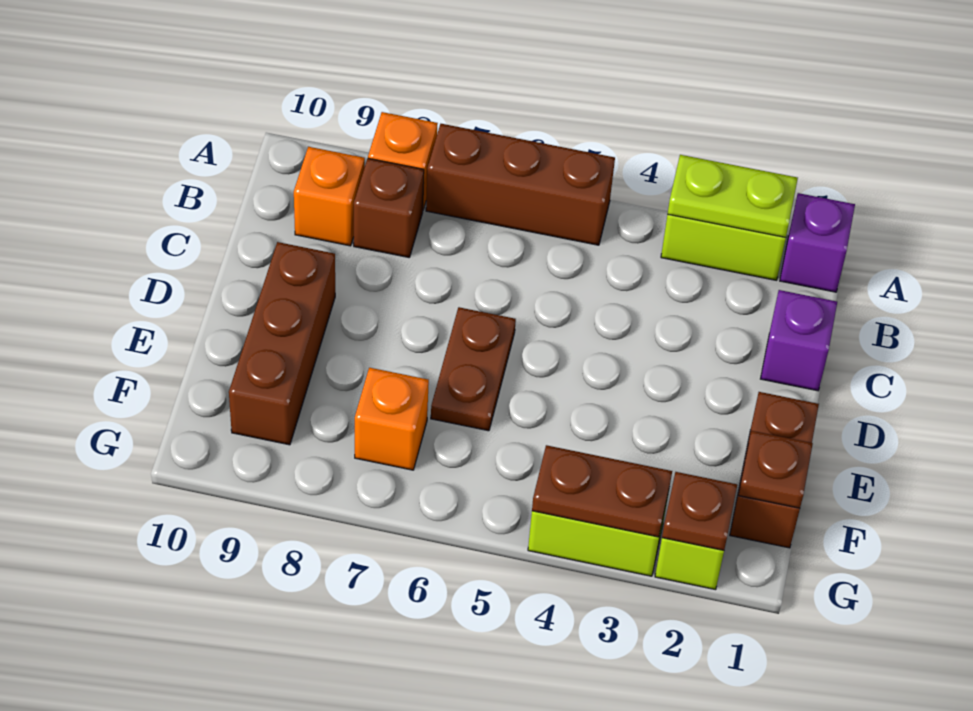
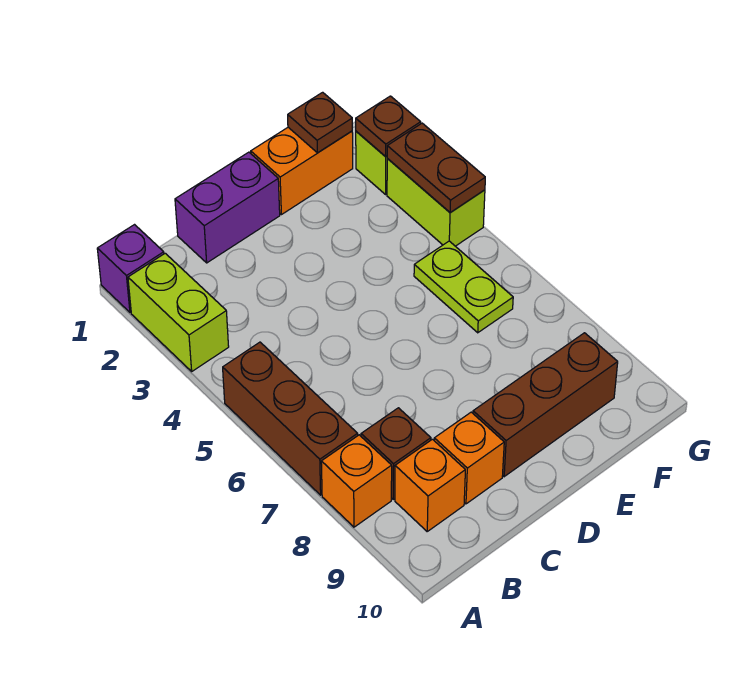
lime 1x2 plate [668,155,798,237] -> lime 1x2 plate moved to [414,241,513,333]
purple 1x1 brick [761,290,837,391] -> purple 1x2 brick [175,152,280,263]
brown 1x2 plate [431,307,516,431] -> none
brown 1x2 brick [730,392,819,548] -> orange 1x2 brick [251,127,353,215]
orange 1x1 brick [355,368,429,470] -> orange 1x1 brick moved to [434,412,504,504]

